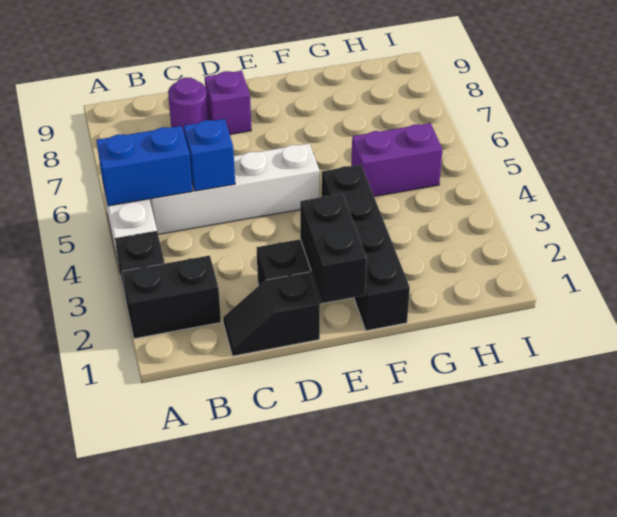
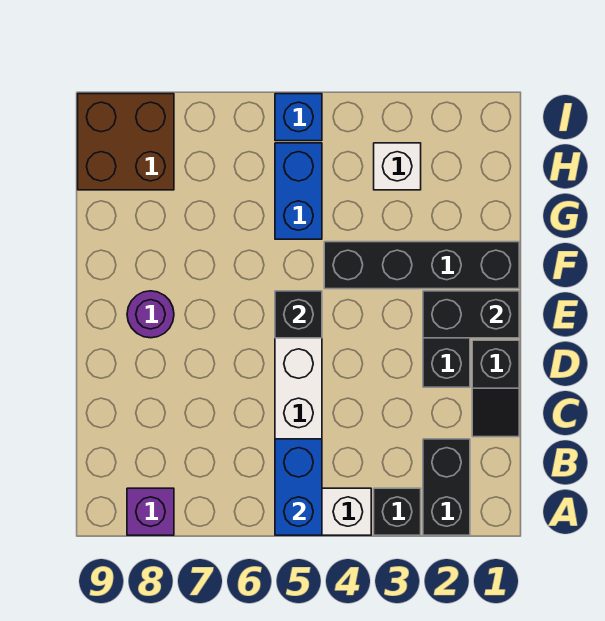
blue 1x1 brick [184,119,235,191] -> blue 1x1 brick moved to [275,94,322,141]
purple 1x1 round brick [168,78,208,136] -> purple 1x1 round brick moved to [127,291,174,338]
purple 1x1 brick [205,71,251,134] -> purple 1x1 brick moved to [127,488,174,535]
none -> black 1x1 brick [275,291,322,338]
purple 1x2 brick [351,123,443,197] -> blue 1x2 brick [275,143,322,239]
none -> white 1x1 brick [374,143,421,190]
none -> brown 2x2 brick [78,94,174,190]

